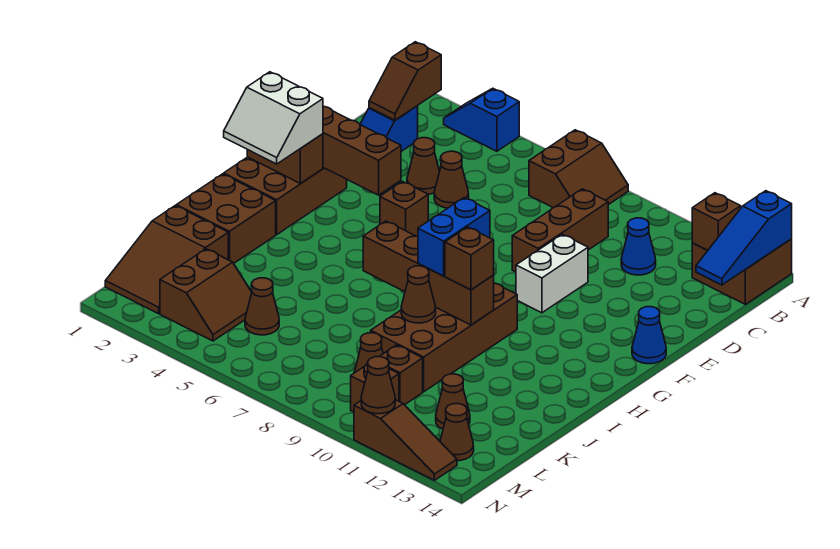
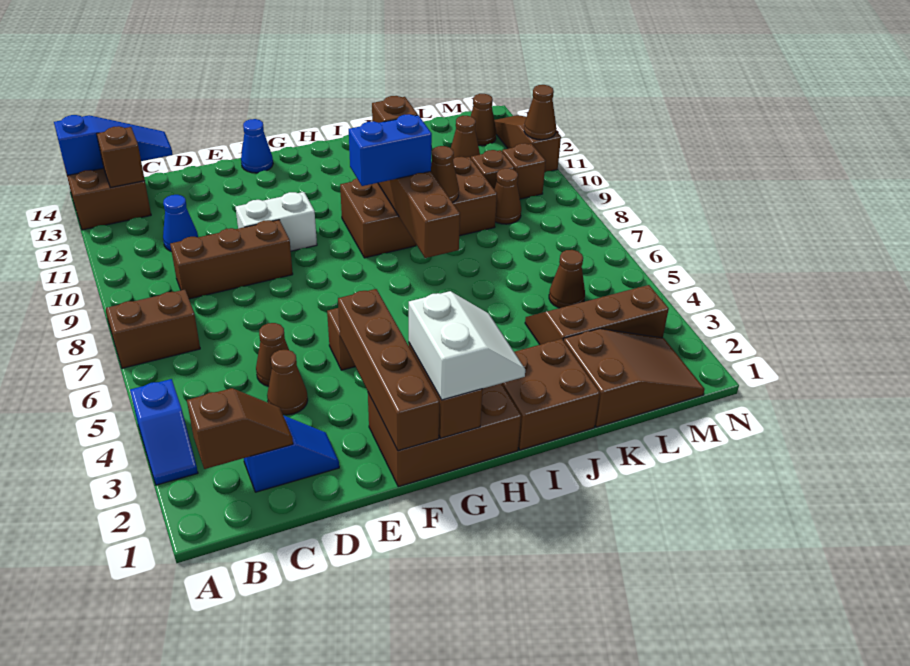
brown 2x2 slope [160,249,252,341] -> brown 2x3 slope [525,285,669,345]

